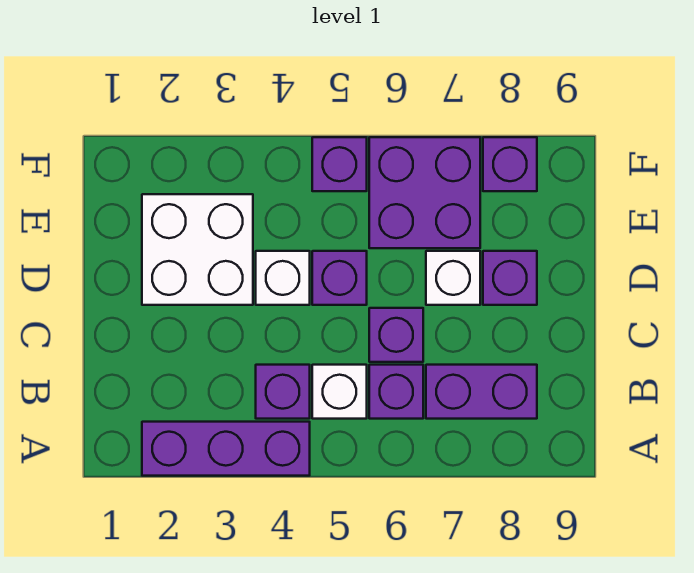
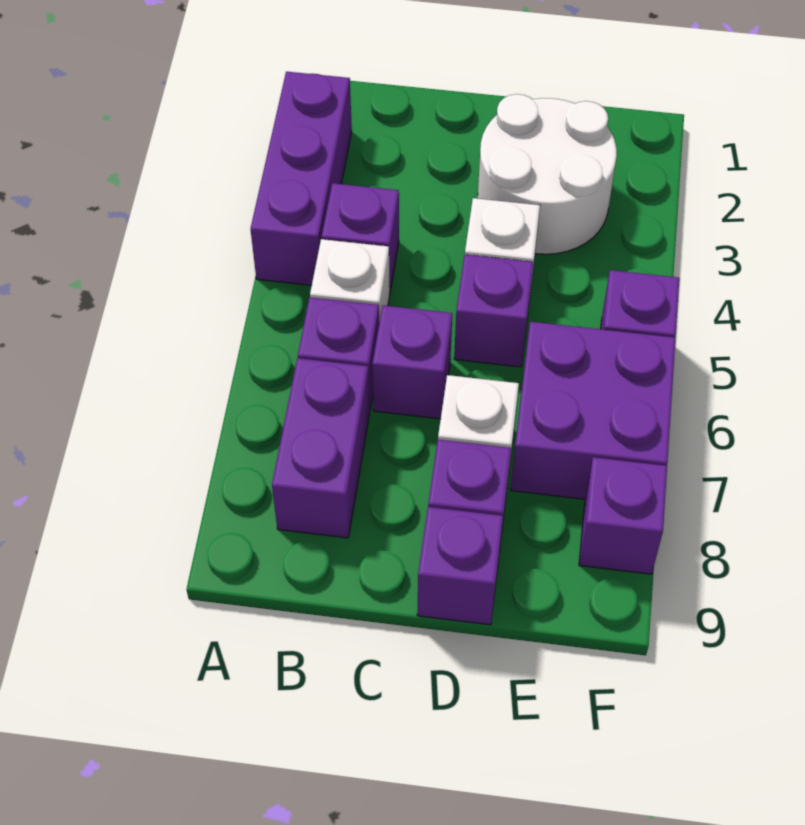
white 2x2 brick [142,194,253,305] -> white 2x2 round brick [478,94,617,254]
none -> purple 1x1 brick [417,507,503,625]

